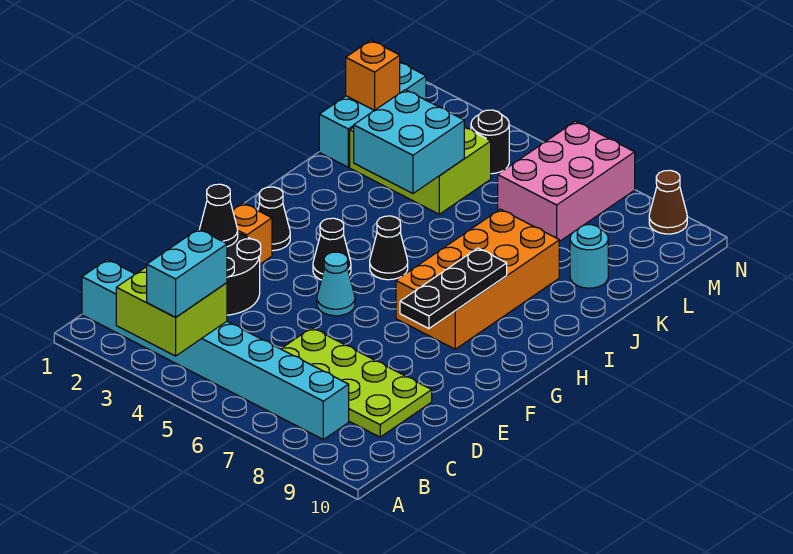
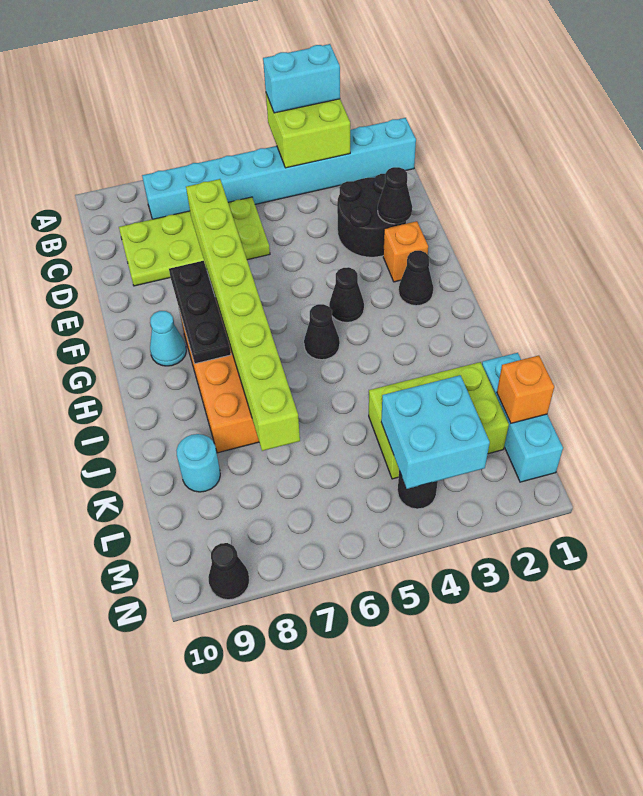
cyan 1x2 brick [147,229,227,317] -> cyan 1x2 brick turned to [263,44,340,113]
none -> lime 1x8 brick [186,179,300,451]
cyan 1x1 cone [317,252,355,316] -> cyan 1x1 cone moved to [150,311,186,366]
cyan 2x2 brick [354,90,464,194] -> cyan 2x2 brick moved to [381,375,490,489]
pink 2x3 brick [498,121,635,242] -> none
brown 1x1 cone [649,170,687,234] -> black 1x1 cone [208,543,249,600]

